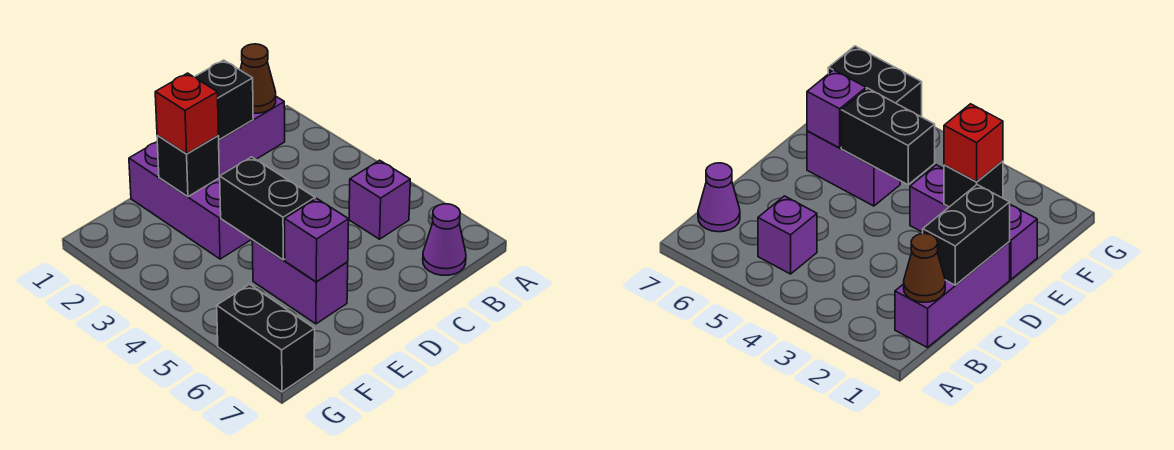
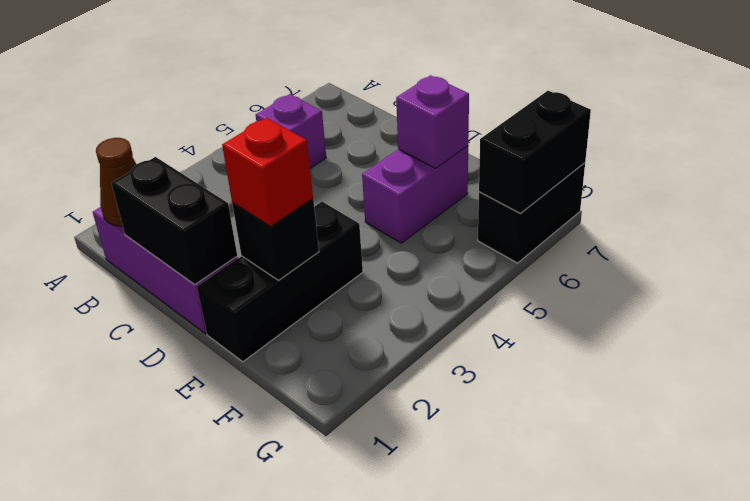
purple 1x1 cone [423,204,466,275] -> none
purple 1x3 brick [129,142,251,259] -> black 1x3 brick [197,202,363,362]
black 1x2 brick [220,157,315,260] -> black 1x2 brick moved to [479,91,591,213]

